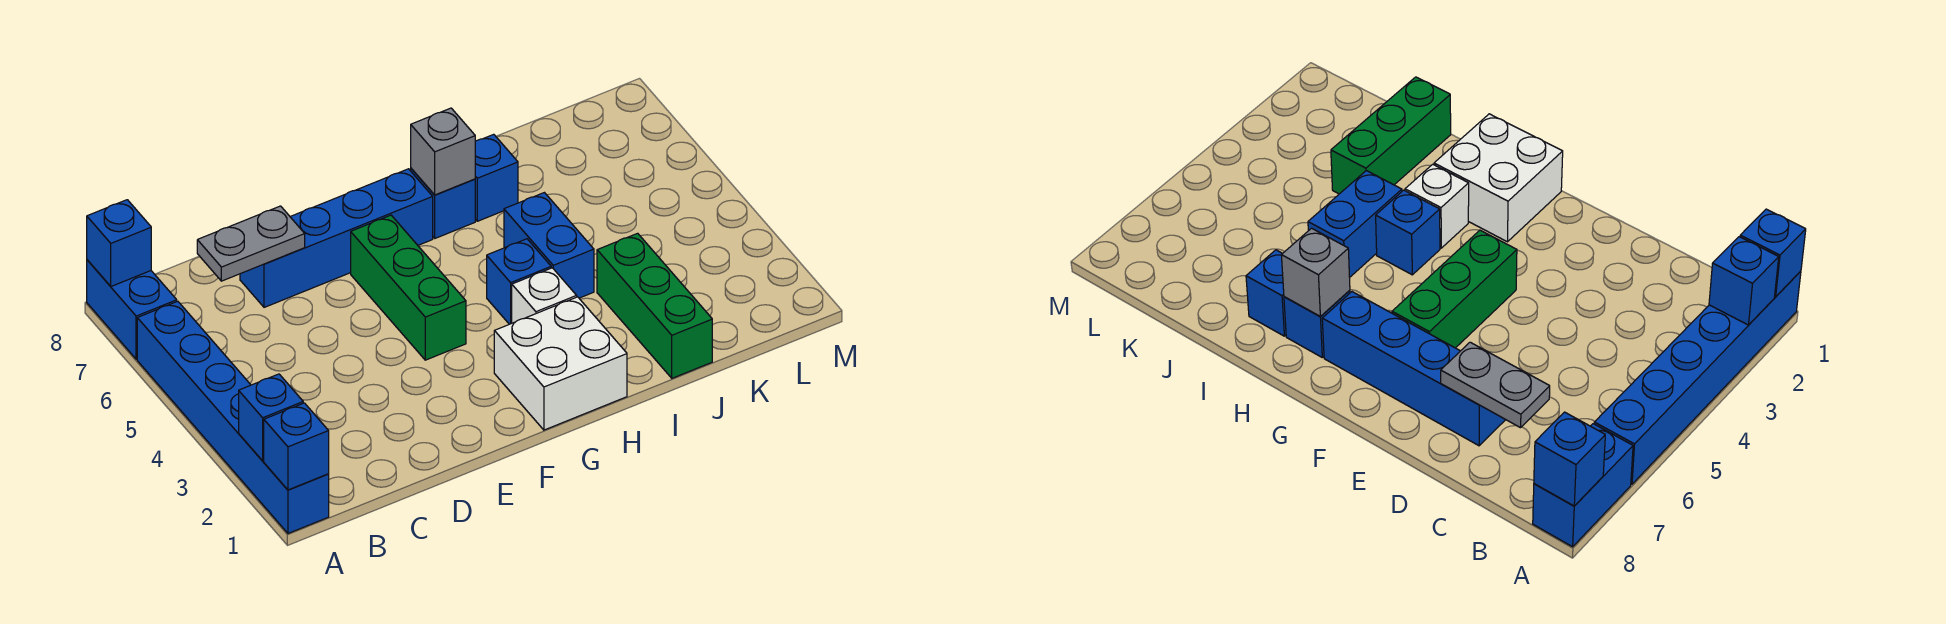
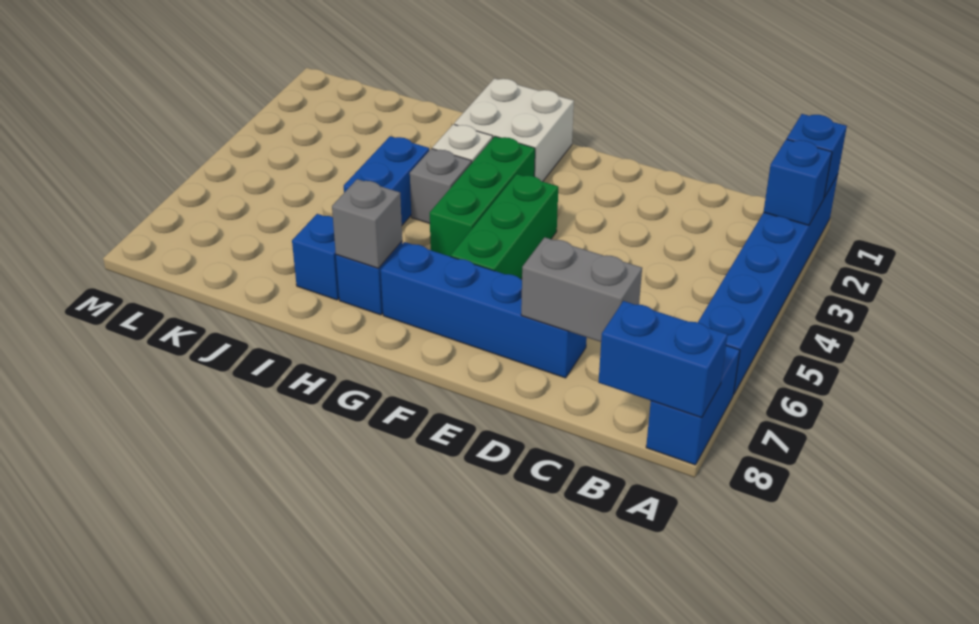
blue 1x1 brick [87,200,151,286] -> blue 1x2 brick [599,301,728,418]
grey 1x2 plate [197,206,305,281] -> grey 1x2 brick [521,237,642,342]
blue 1x1 brick [487,239,551,324] -> grey 1x1 brick [410,149,472,223]
green 1x3 brick [597,233,712,378] -> green 1x3 brick moved to [430,137,535,257]

